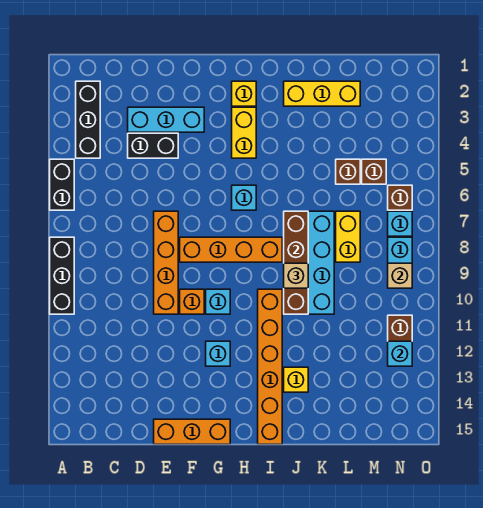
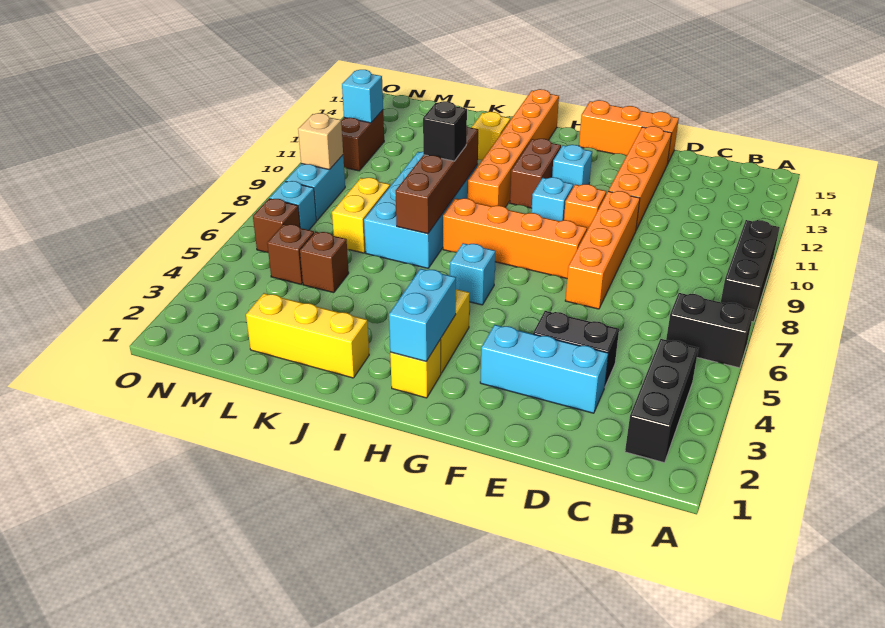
black 1x2 brick [50,159,74,210] -> black 1x2 brick turned to [666,293,754,368]
none -> orange 1x4 brick [608,126,672,230]
none -> cyan 1x2 brick [389,269,456,361]
none -> brown 1x2 brick [510,139,561,208]
tan 1x1 brick [284,263,308,288] -> black 1x1 brick [423,101,467,161]

